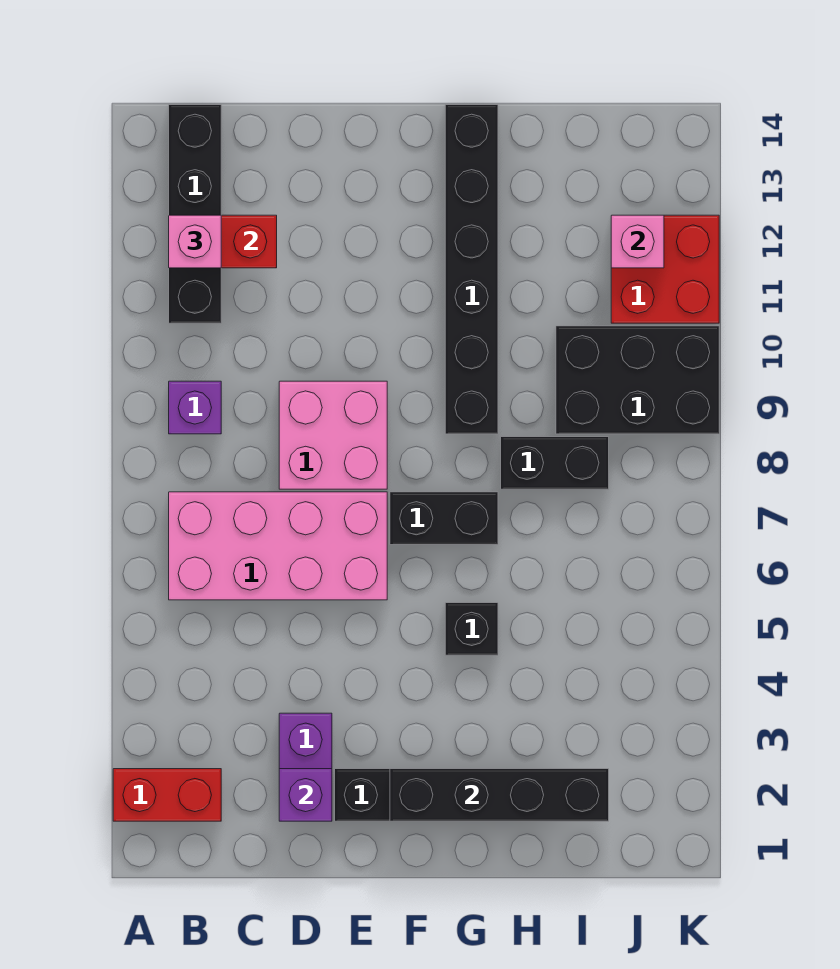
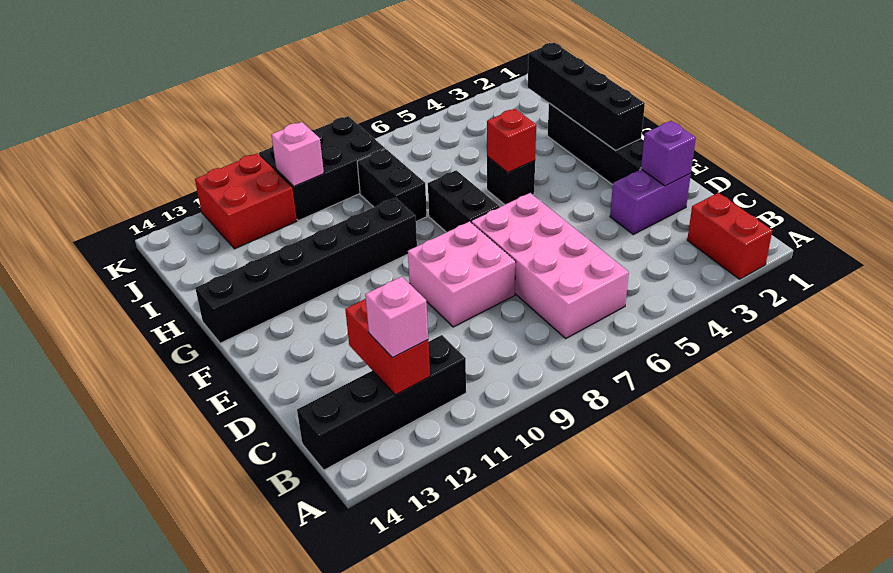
purple 1x1 brick [169,381,221,434] -> none
none -> red 1x1 brick [487,109,536,173]
black 2x3 brick [556,326,719,434] -> black 2x3 brick turned to [259,116,385,221]
pink 1x1 brick [611,215,664,268] -> pink 1x1 brick moved to [271,122,324,186]

